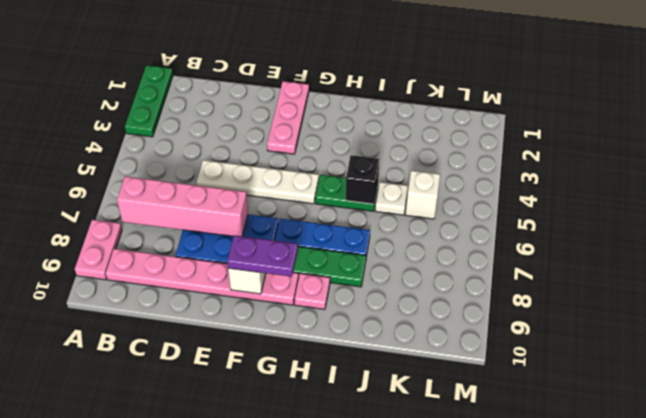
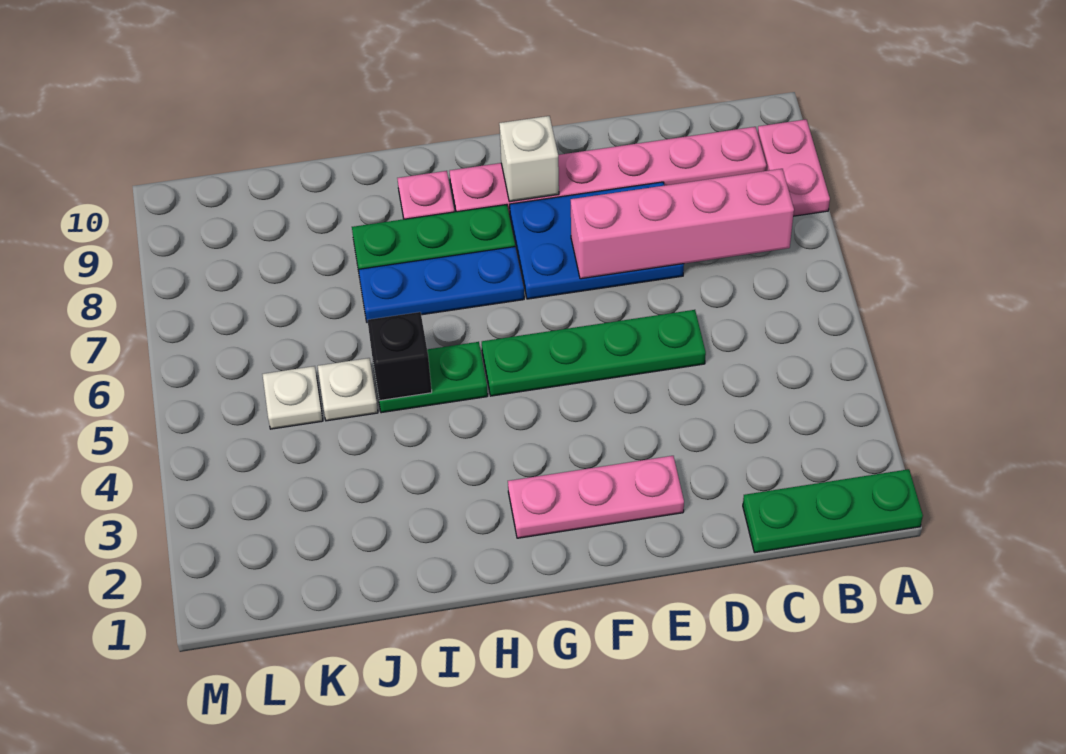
green 1x3 plate [125,65,173,137] -> green 1x3 plate turned to [743,469,923,553]
white 1x4 plate [197,160,319,204] -> green 1x4 plate [482,310,706,396]
pink 1x3 plate [267,81,309,154] -> pink 1x3 plate turned to [508,456,684,538]
purple 1x2 plate [227,235,298,277] -> none
white 1x1 brick [406,171,440,219] -> white 1x1 plate [263,366,323,429]

